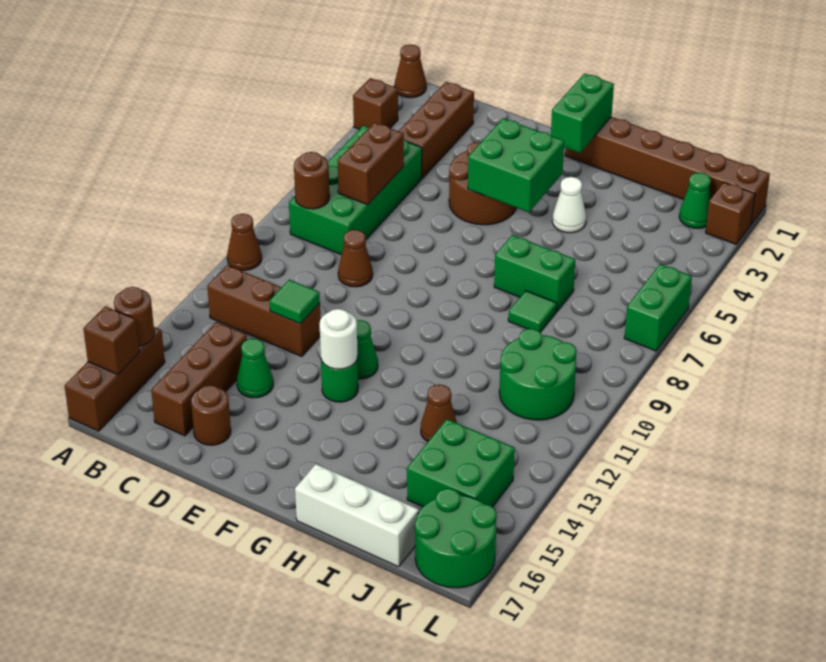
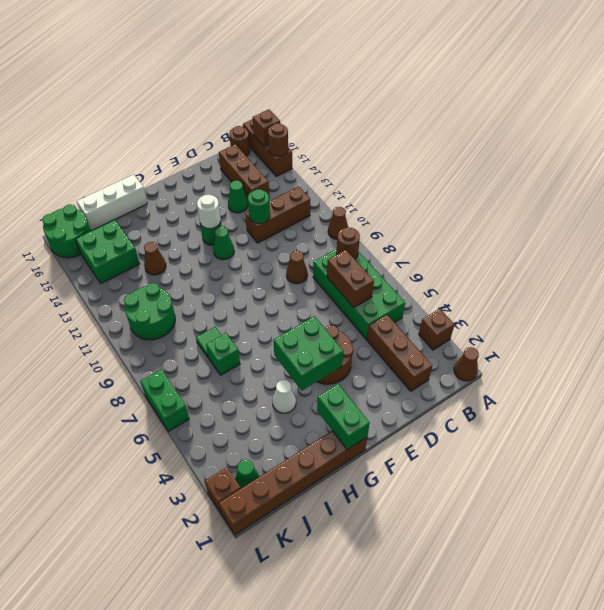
green 1x1 tile [269,280,320,324] -> green 1x1 round brick [248,189,270,223]
brown 1x1 round brick [191,385,231,445] -> brown 1x1 round brick moved to [229,126,250,156]
green 1x2 brick [494,235,575,312] -> green 1x1 brick [206,333,240,375]

